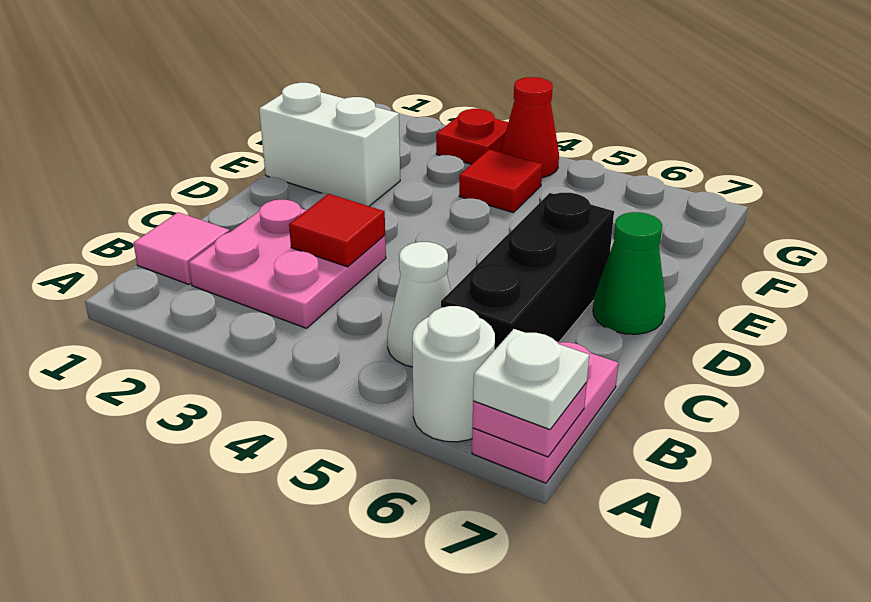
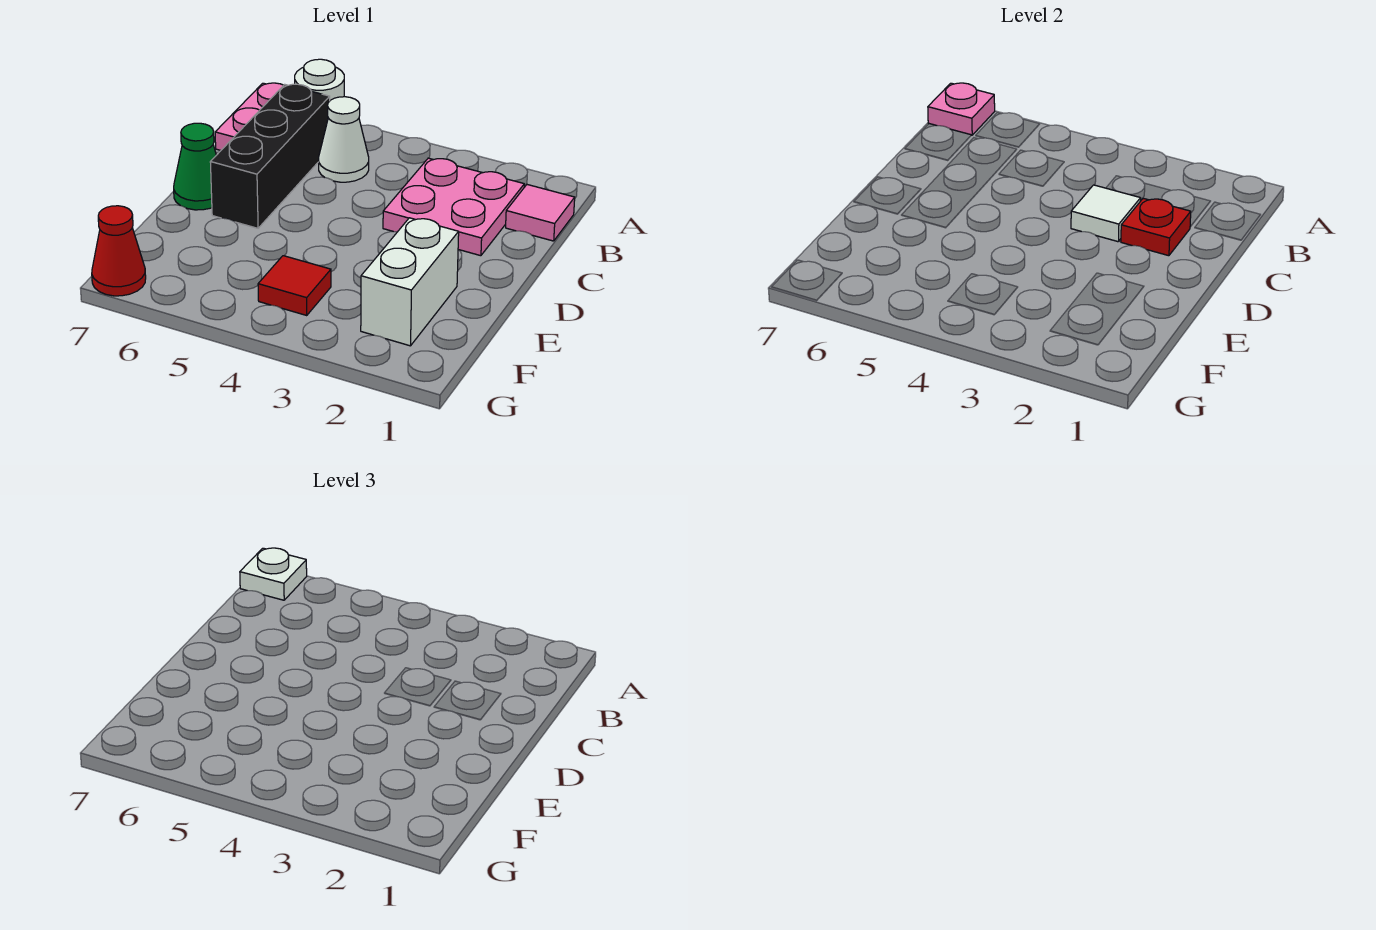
red 1x1 tile [289,194,385,267] -> white 1x1 tile [1071,185,1141,242]
white 1x2 brick [259,83,400,206] -> white 1x2 brick turned to [361,218,459,346]
red 1x1 plate [436,109,509,164] -> red 1x1 plate moved to [1121,198,1191,256]
red 1x1 cone [501,77,559,178] -> red 1x1 cone moved to [92,206,146,296]

